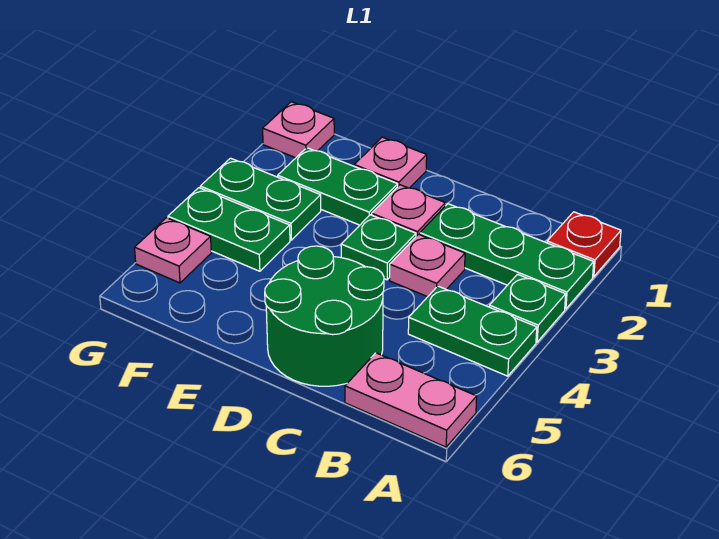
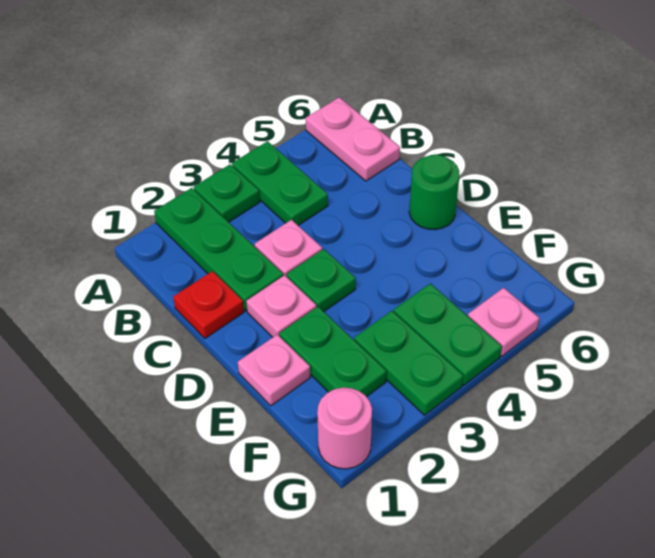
red 1x1 plate [547,212,621,277] -> red 1x1 plate moved to [173,271,244,338]
green 2x2 round brick [265,246,384,386] -> green 1x1 round brick [409,154,459,230]
pink 1x1 plate [263,102,334,158] -> pink 1x1 round brick [317,388,372,469]

